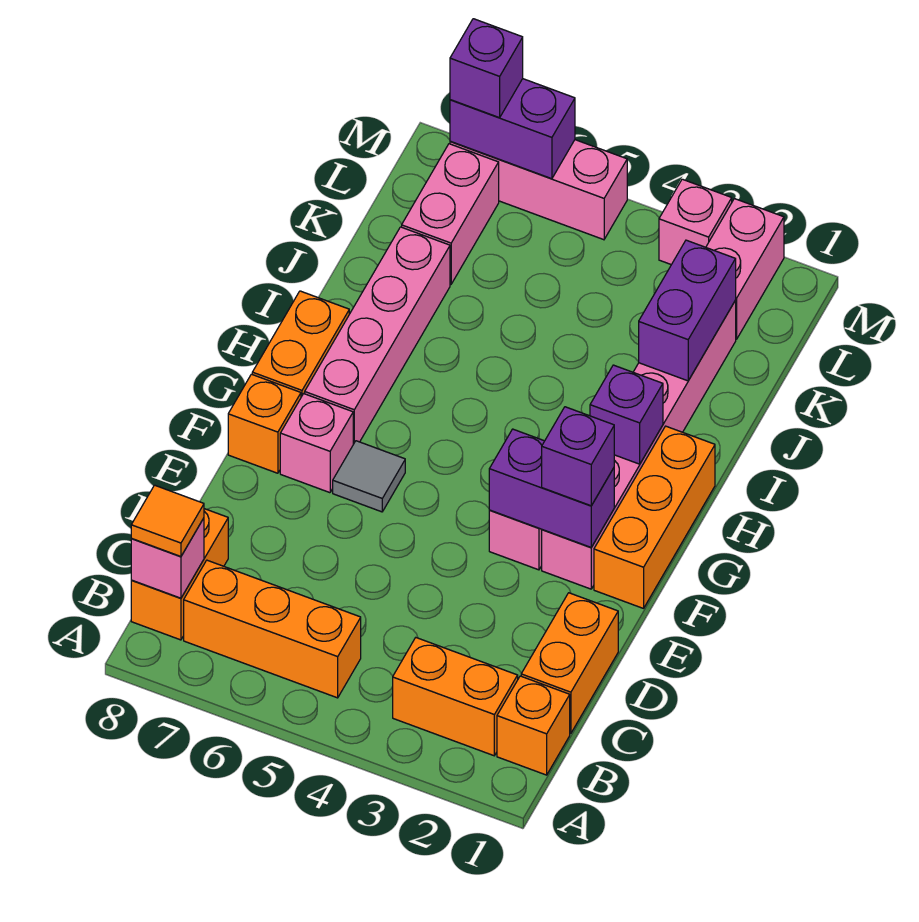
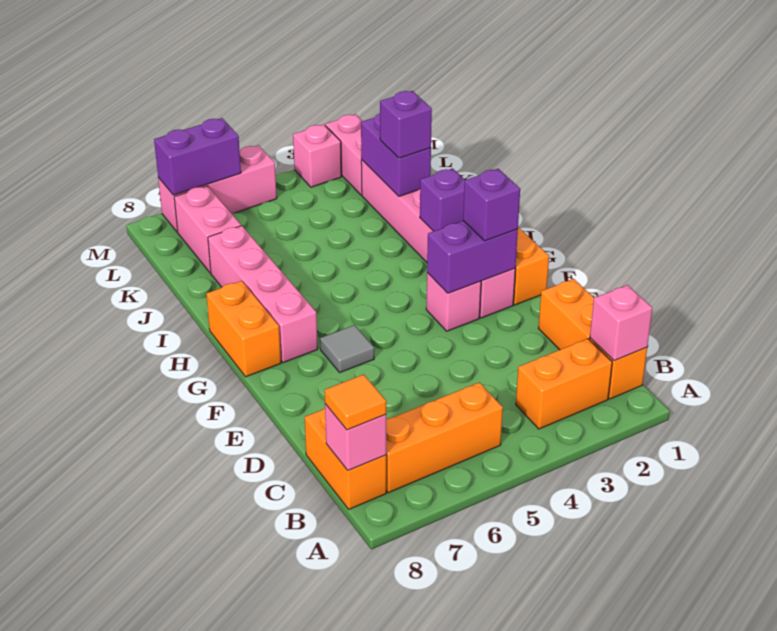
pink 1x1 brick [280,394,353,493] -> pink 1x1 brick moved to [590,285,652,361]
orange 1x1 brick [228,374,301,473] -> none
purple 1x1 brick [450,19,523,118] -> purple 1x1 brick moved to [380,91,432,158]

